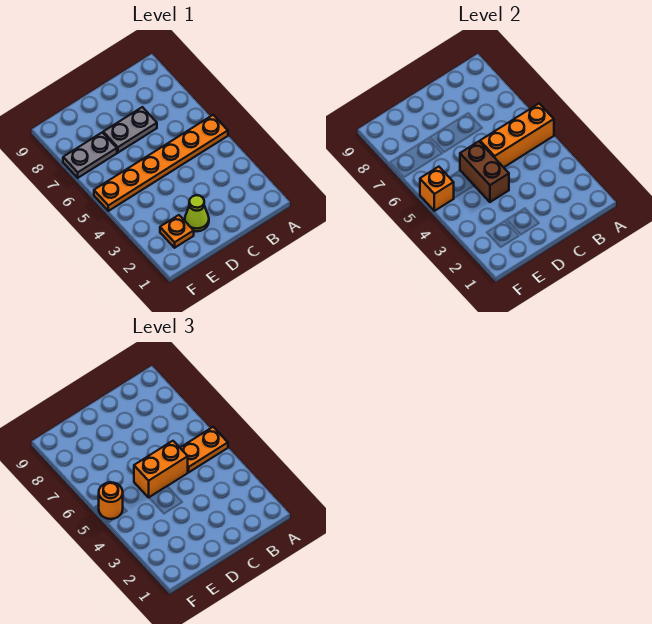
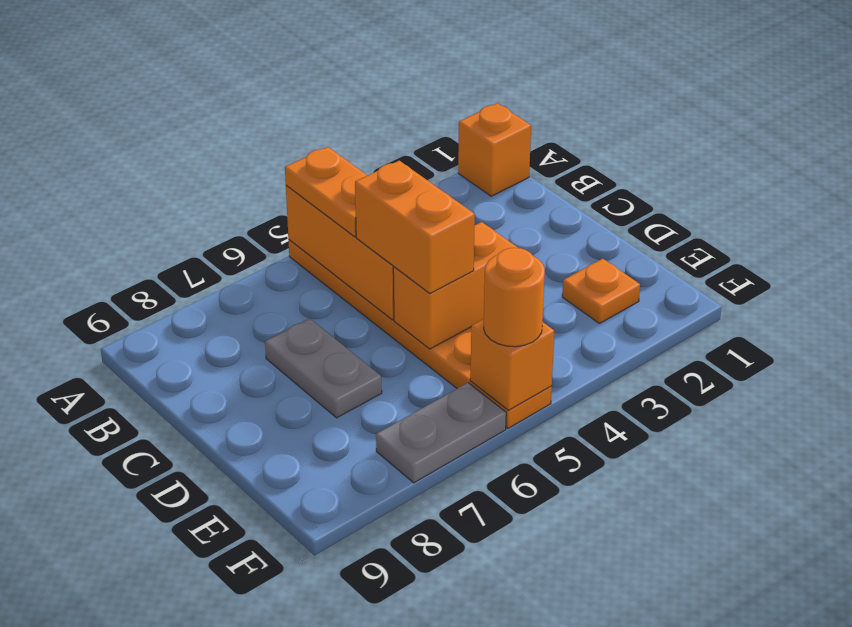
none -> orange 1x1 brick [458,103,531,196]
lime 1x1 cone [185,195,209,231] -> none
brown 1x2 brick [460,141,509,202] -> orange 1x2 brick [393,222,518,349]
grey 1x2 plate [63,132,117,178] -> grey 1x2 plate turned to [376,383,506,483]

